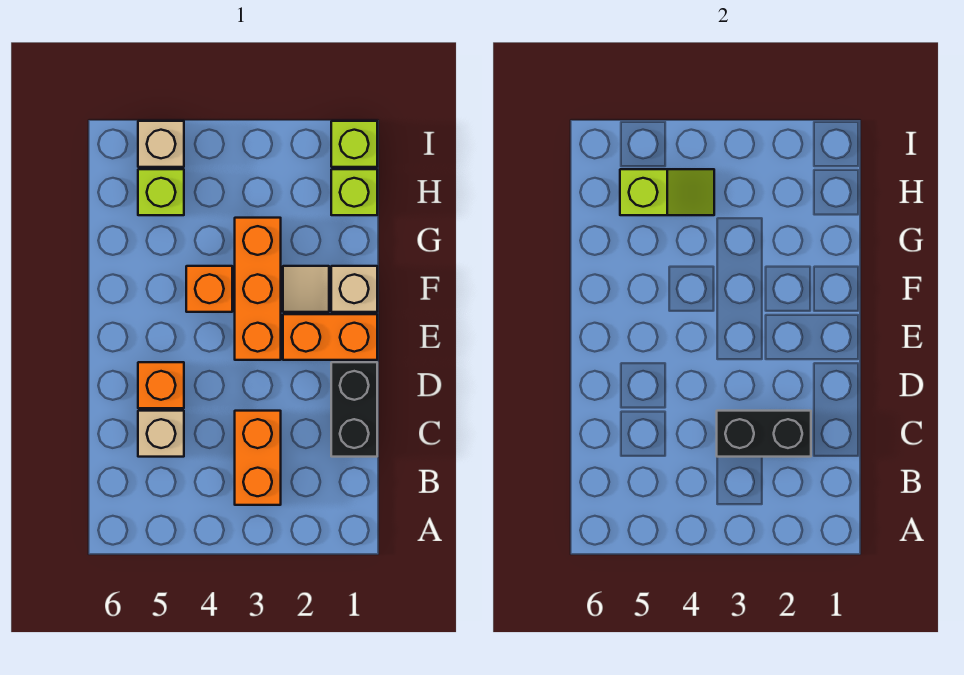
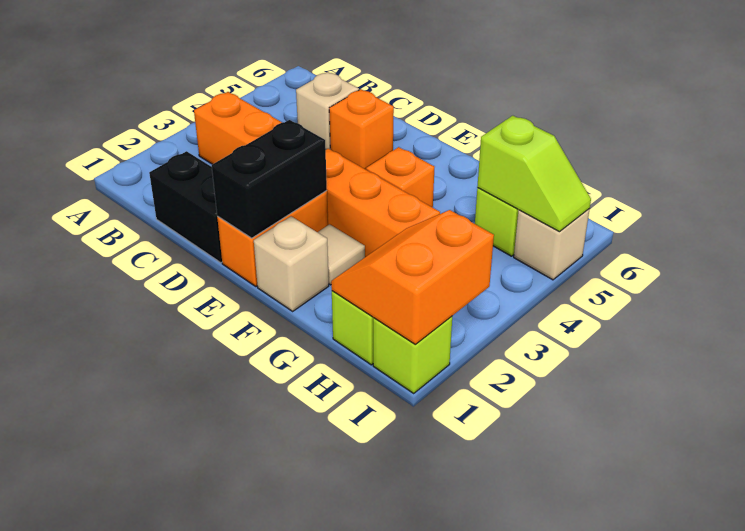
black 1x2 brick [717,411,811,457] -> black 1x2 brick moved to [212,120,327,238]
none -> orange 2x2 slope [331,210,494,344]
lime 1x2 slope [620,169,714,215] -> lime 1x2 slope turned to [477,116,591,232]

